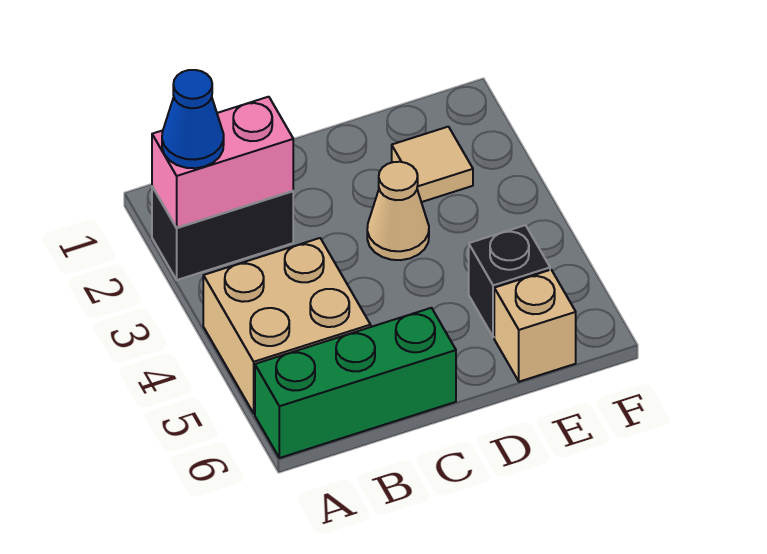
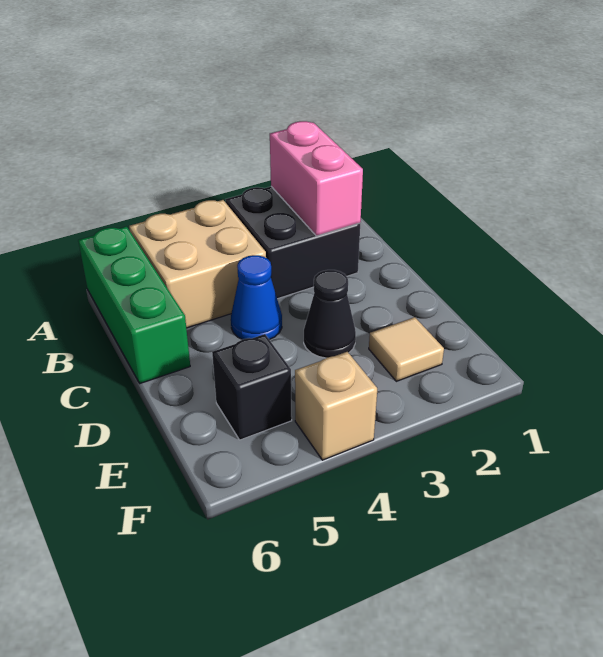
black 1x2 brick [152,187,293,280] -> black 2x2 brick [225,187,360,299]
blue 1x1 cone [162,70,224,168] -> blue 1x1 cone moved to [231,255,282,340]
tan 1x1 cone [367,162,429,260] -> black 1x1 cone [304,270,356,358]
tan 1x1 brick [494,270,576,382] -> tan 1x1 brick moved to [295,352,377,460]

